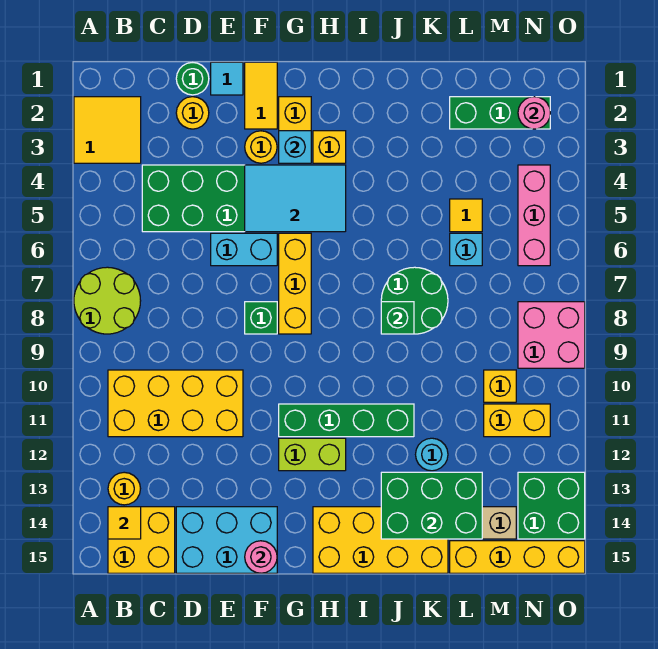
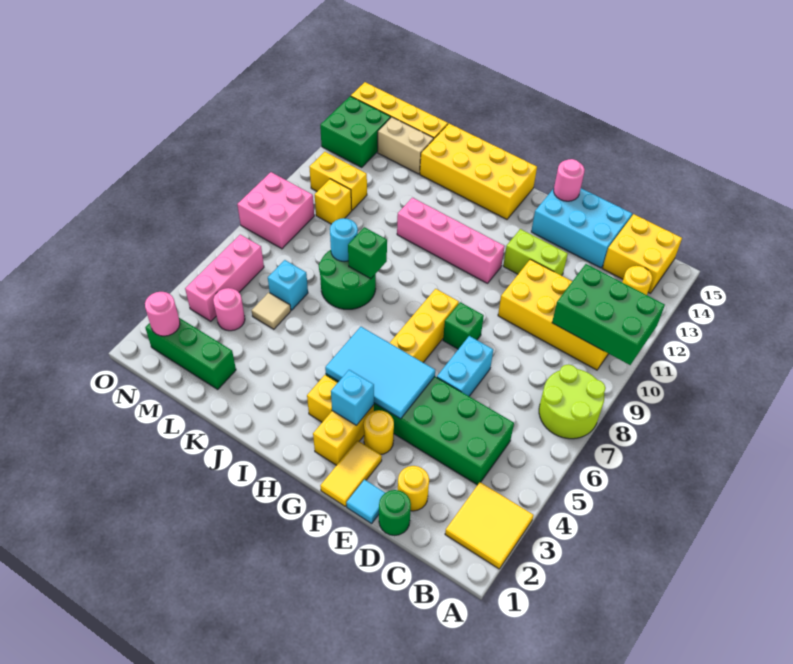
yellow 1x1 tile [108,507,141,539] -> none
cyan 1x2 brick [211,233,277,266] -> cyan 1x2 brick turned to [437,336,493,396]
green 1x4 brick [279,404,414,437] -> pink 1x4 brick [397,198,505,283]
lime 1x2 brick [279,438,346,471] -> lime 1x2 brick moved to [503,229,568,276]
green 2x3 brick [381,472,482,539] -> green 2x3 brick moved to [552,264,665,365]
cyan 1x1 round brick [416,438,448,471] -> cyan 1x1 round brick moved to [330,218,358,262]
yellow 1x1 tile [450,199,482,232] -> tan 1x1 tile [252,292,291,329]
none -> pink 1x1 round brick [213,288,245,331]

